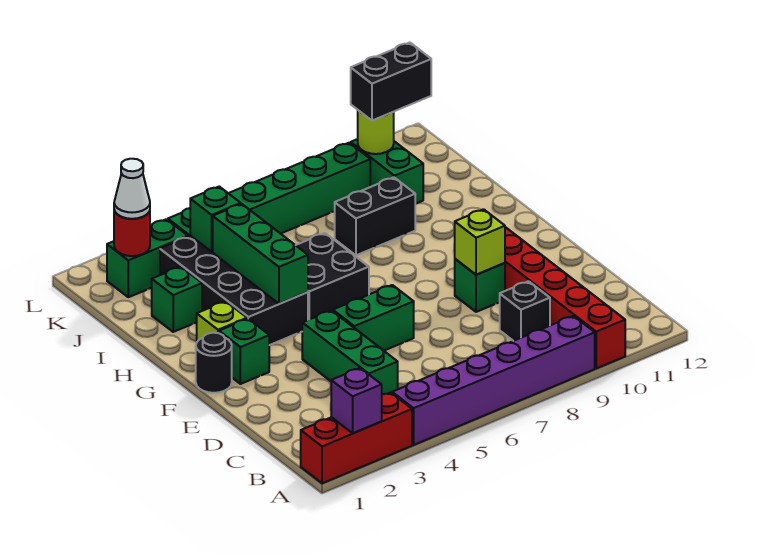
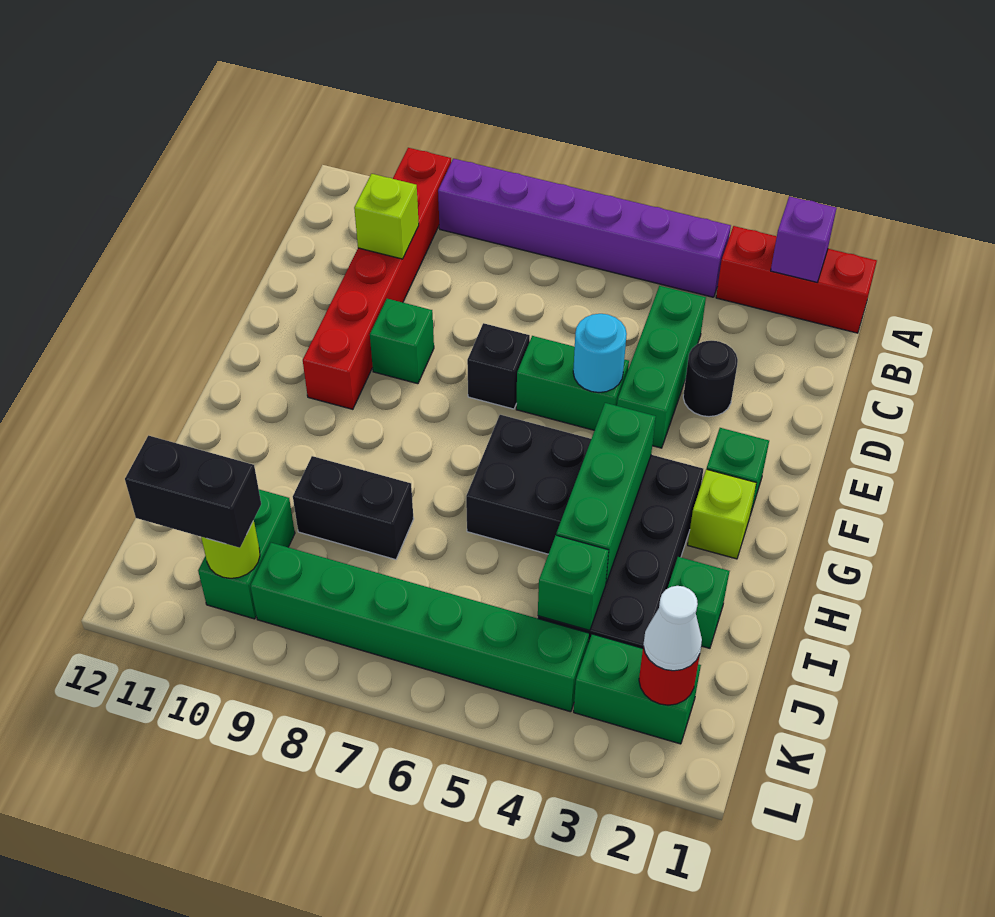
black 1x1 brick [500,281,550,341] -> black 1x1 brick moved to [467,323,530,409]
none -> cyan 1x1 round brick [573,314,627,392]
lime 1x1 brick [454,209,505,275] -> lime 1x1 brick moved to [354,174,419,259]
black 1x1 round brick [196,333,232,393] -> black 1x1 round brick moved to [683,341,738,417]

